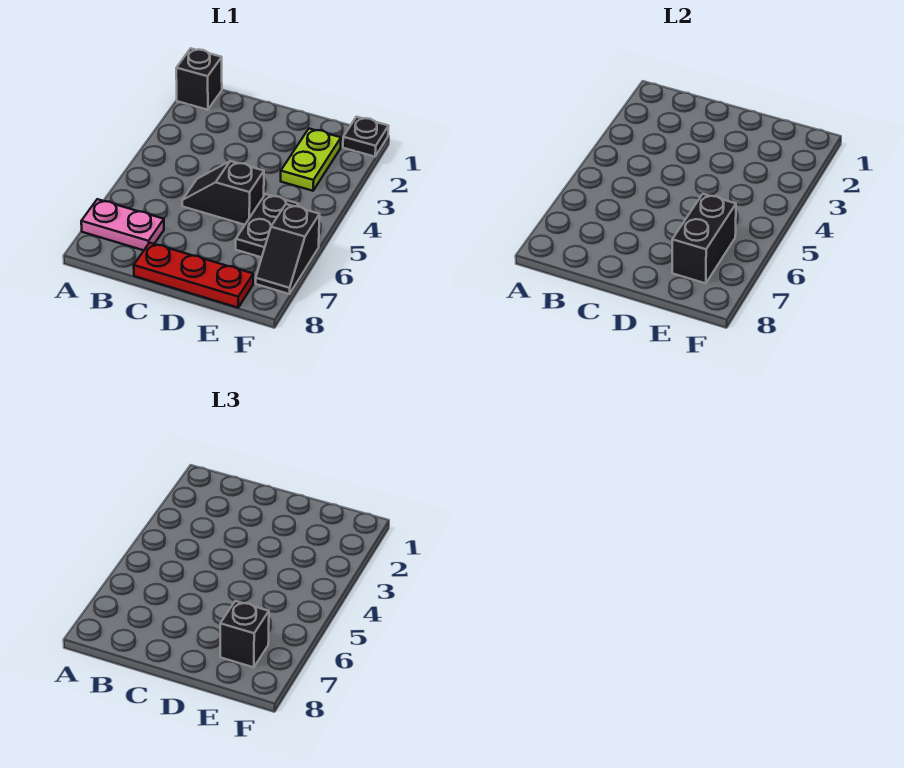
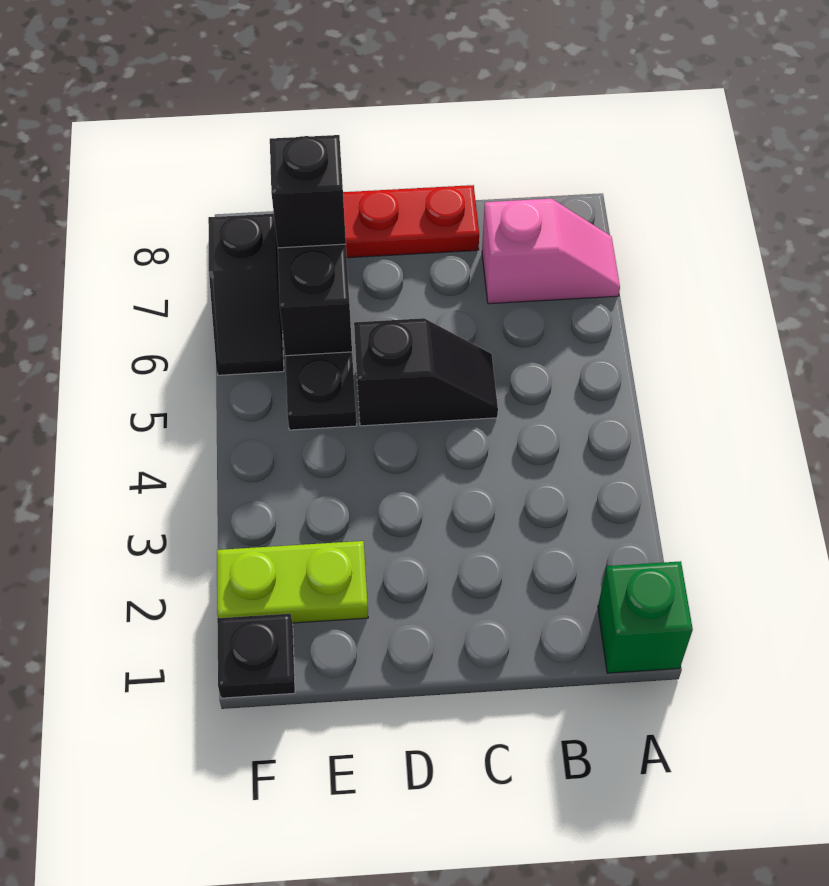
black 1x1 brick [176,49,222,110] -> green 1x1 brick [598,561,693,673]
pink 1x2 plate [81,199,164,250] -> pink 1x2 slope [482,199,620,304]
lime 1x2 plate [281,129,341,191] -> lime 1x2 plate turned to [217,541,368,623]
black 1x2 slope [256,204,320,294] -> black 1x2 slope turned to [208,214,284,375]

